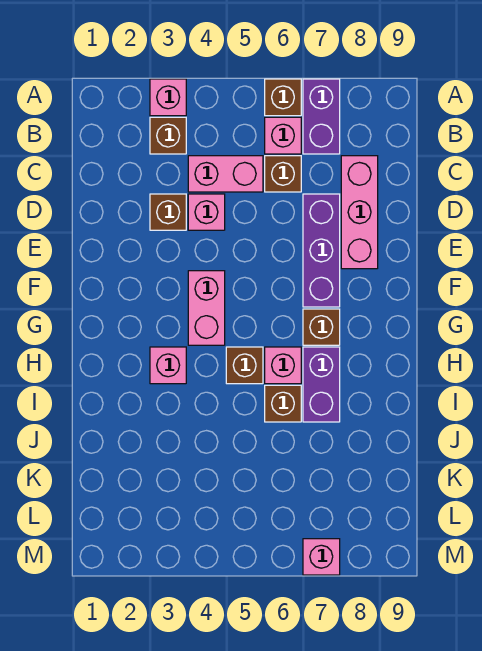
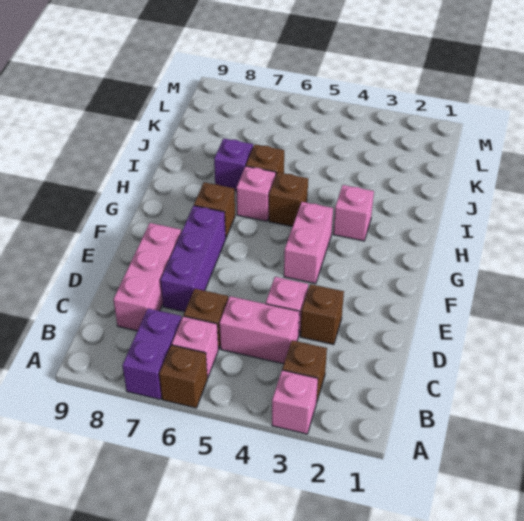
purple 1x2 brick [303,347,340,422] -> purple 1x1 brick [214,138,253,191]
pink 1x1 brick [303,539,340,575] -> none

